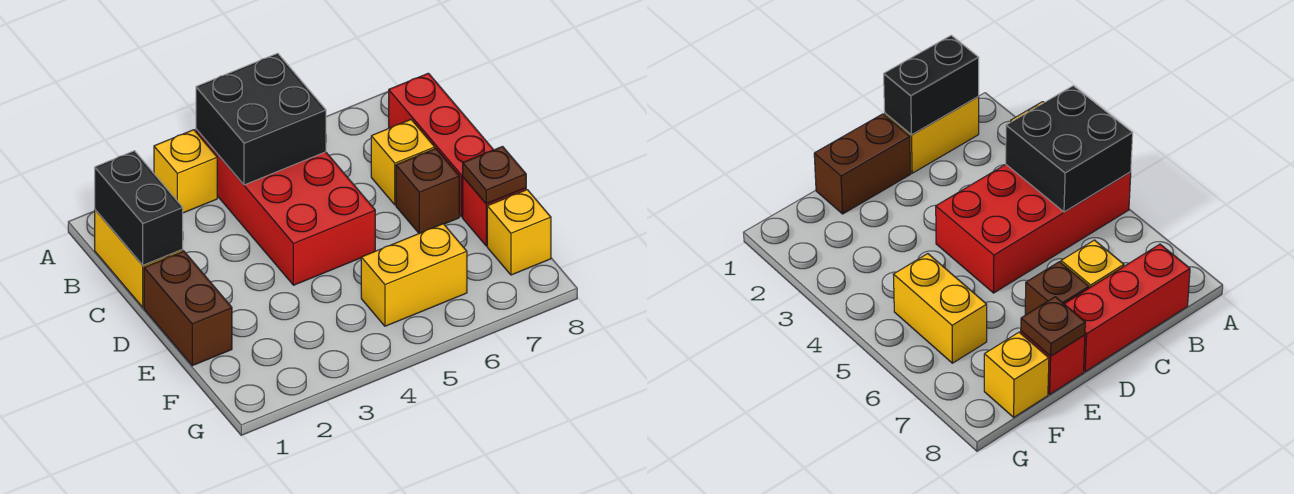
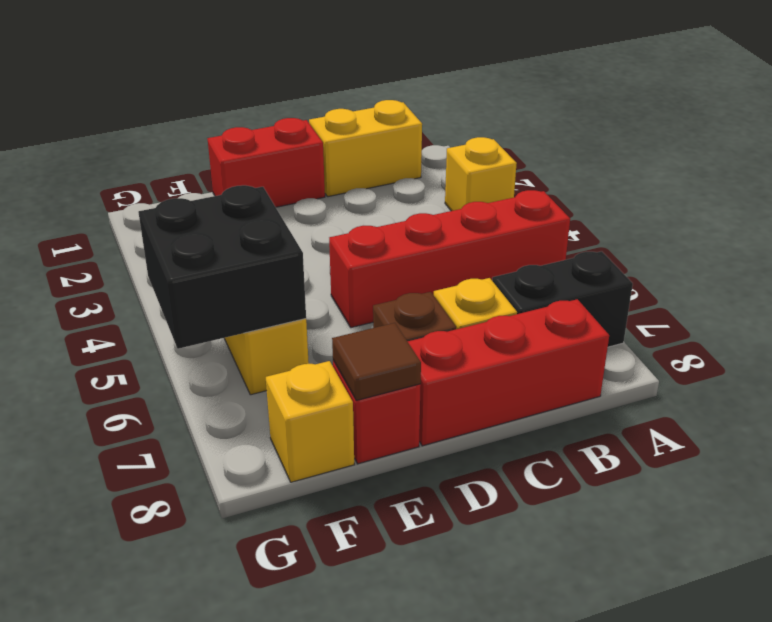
red 2x4 brick [196,129,375,285] -> red 1x4 brick [329,190,570,328]
black 2x2 brick [196,53,326,185] -> black 2x2 brick moved to [139,185,306,349]
black 1x2 brick [95,151,183,265] -> black 1x2 brick moved to [492,251,633,347]
brown 1x2 brick [144,251,232,366] -> red 1x2 brick [207,118,325,207]
brown 1x1 plate [463,147,526,204] -> brown 1x1 tile [332,323,421,400]

